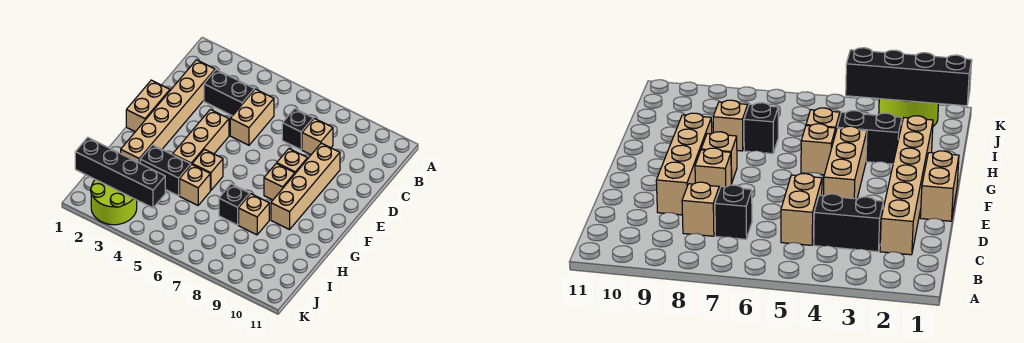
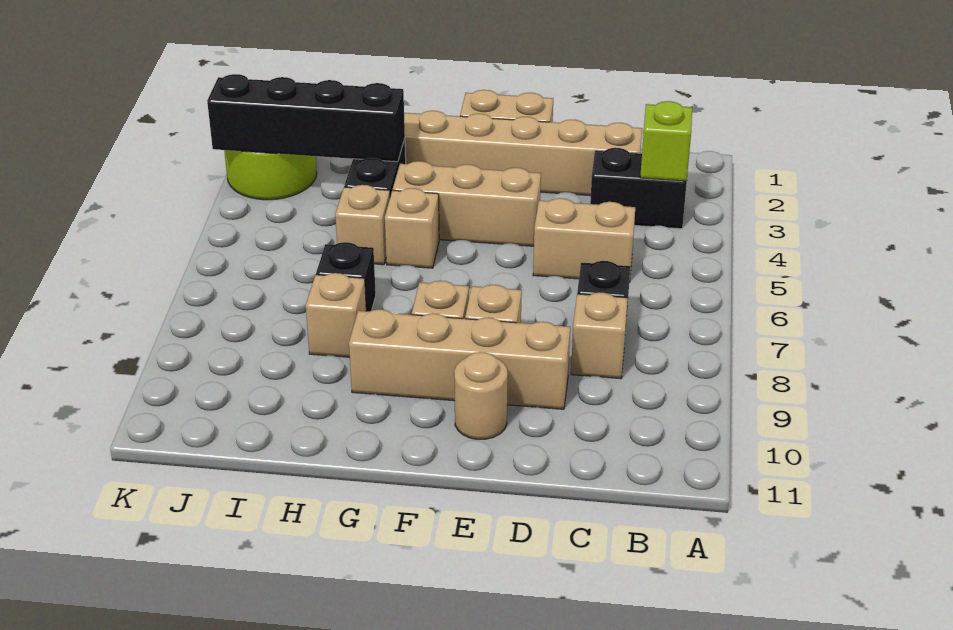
none -> lime 1x1 brick [640,101,692,181]
black 1x2 brick [204,70,254,116] -> black 1x2 brick turned to [590,148,687,229]
none -> tan 1x1 round brick [454,352,508,439]
black 1x4 brick [75,138,165,208] -> black 1x4 brick turned to [207,74,405,162]

